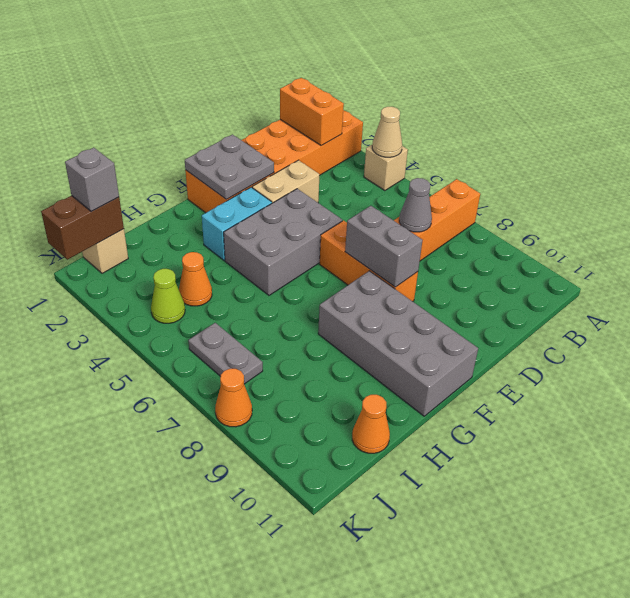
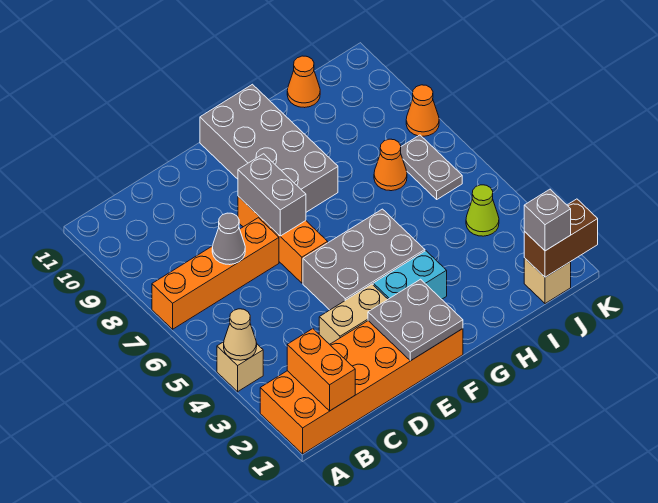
orange 1x1 cone [179,252,212,306] -> orange 1x1 cone moved to [374,139,407,191]

